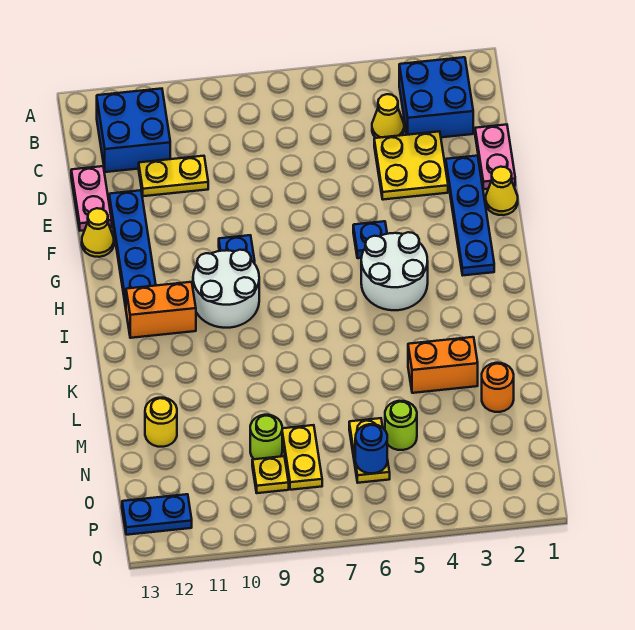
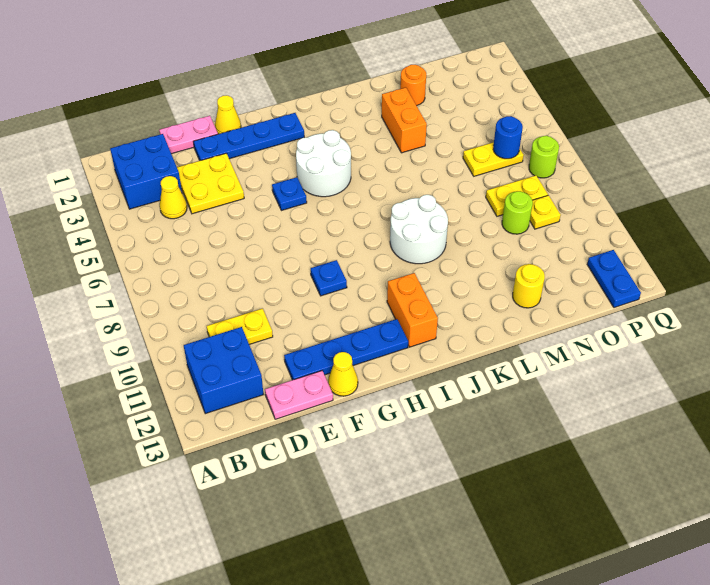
yellow 1x2 plate [139,156,208,196] -> yellow 1x2 plate turned to [207,309,273,344]
white 2x2 round brick [193,250,259,328] -> white 2x2 round brick moved to [390,195,448,264]
lime 1x1 round brick [385,401,417,450] -> lime 1x1 round brick moved to [529,136,559,178]

